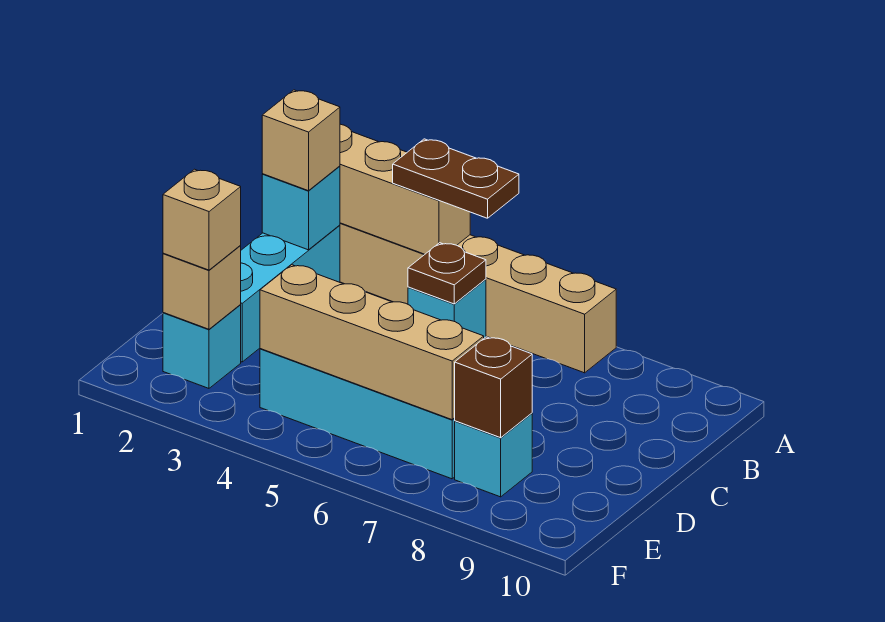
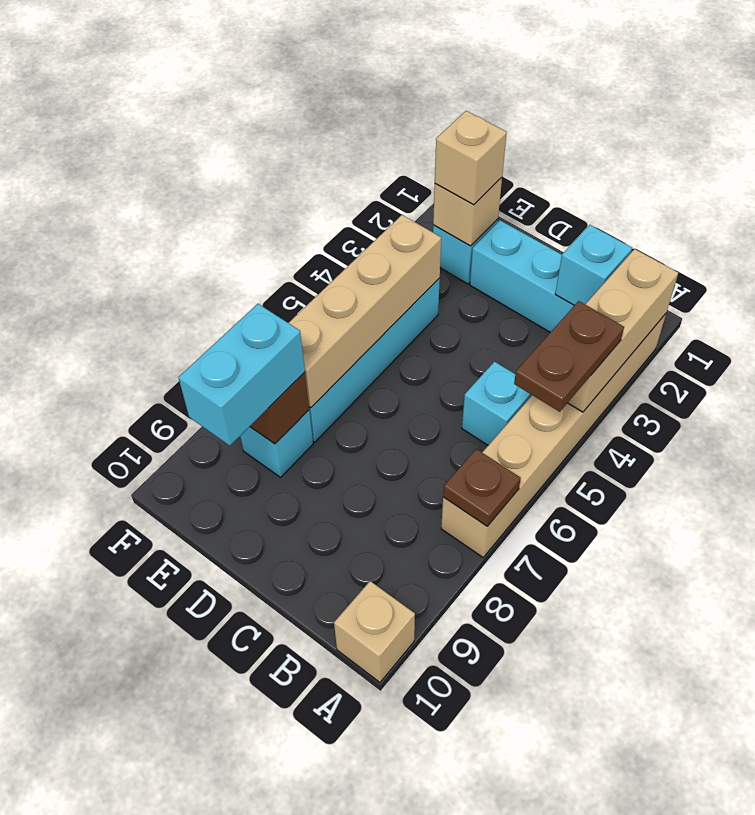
tan 1x1 brick [262,90,340,191] -> tan 1x1 brick moved to [334,581,415,682]
brown 1x1 plate [408,243,486,304] -> brown 1x1 plate moved to [443,449,521,526]
none -> cyan 1x2 brick [178,304,305,446]

